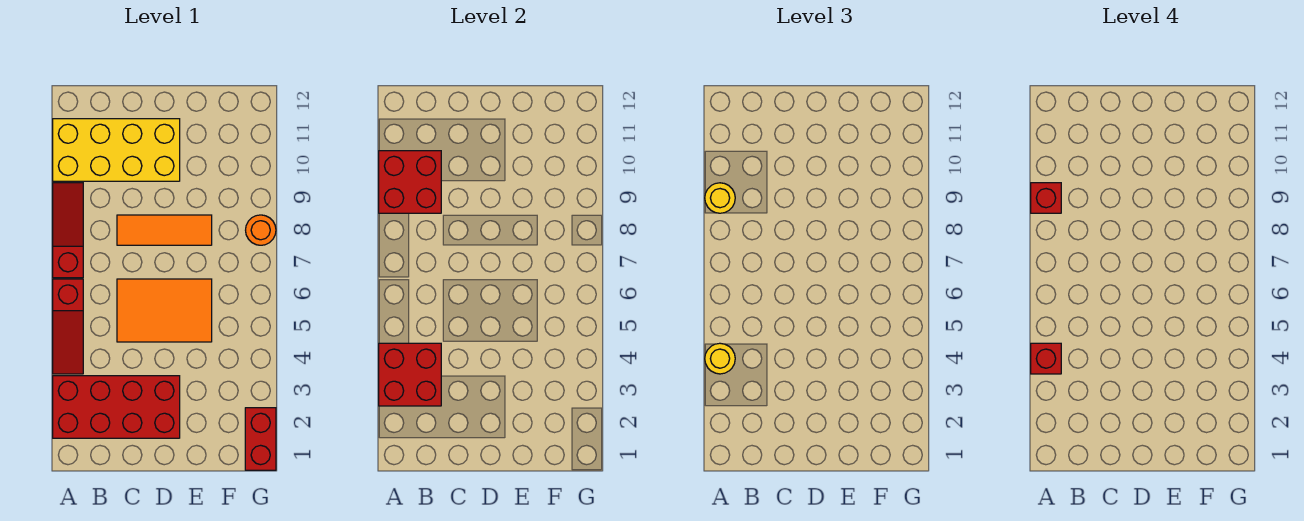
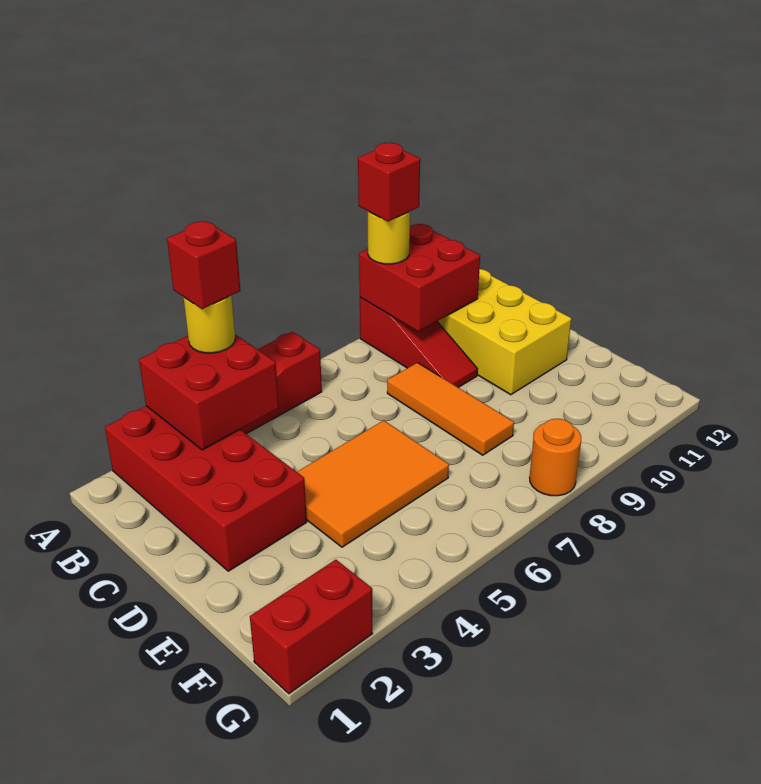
red 1x3 slope [53,183,83,278] -> red 1x3 slope turned to [360,297,477,388]
orange 2x3 tile [117,279,212,342] -> orange 2x3 tile turned to [297,420,449,547]

